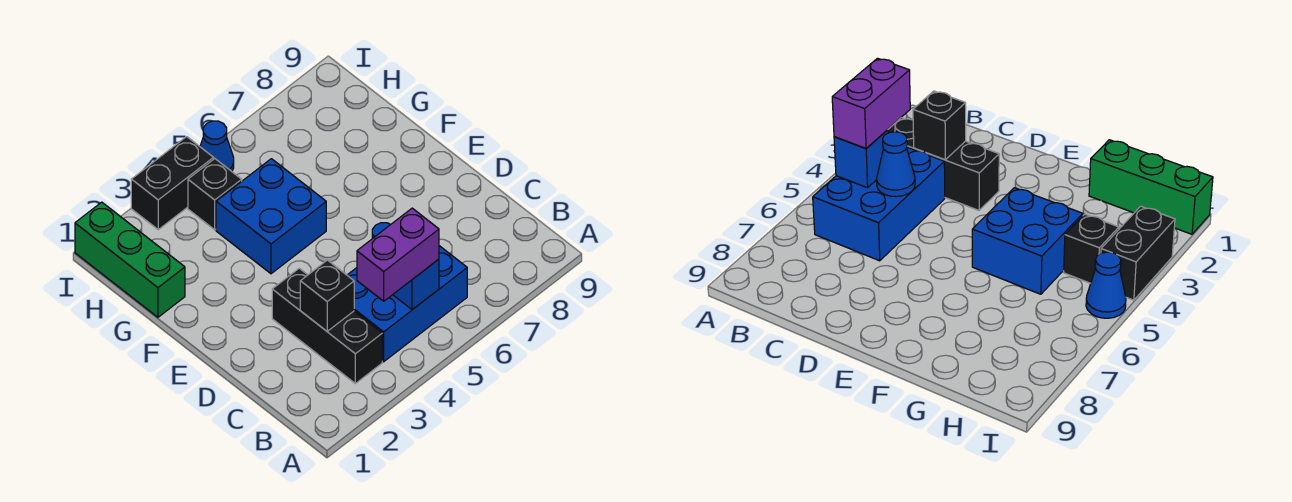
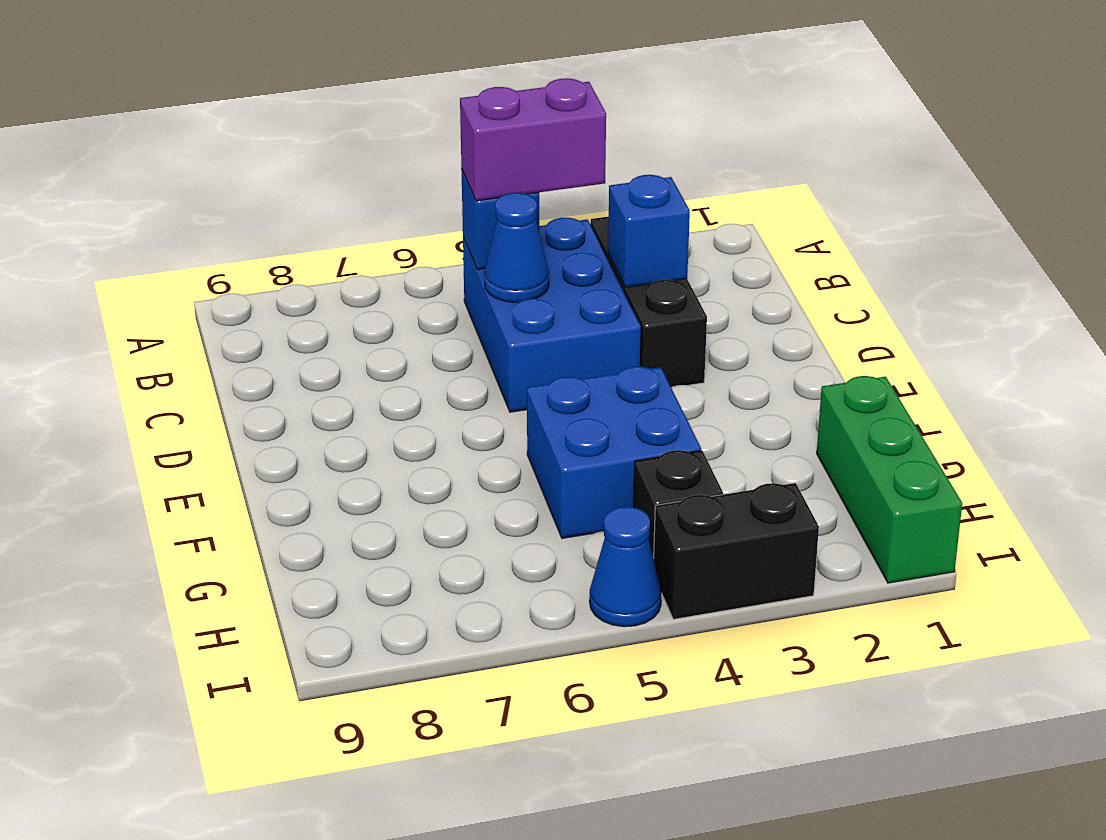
blue 2x3 brick [347,246,467,362] -> blue 2x3 brick turned to [463,218,641,412]
black 1x1 brick [300,260,354,331] -> blue 1x1 brick [608,175,690,287]

